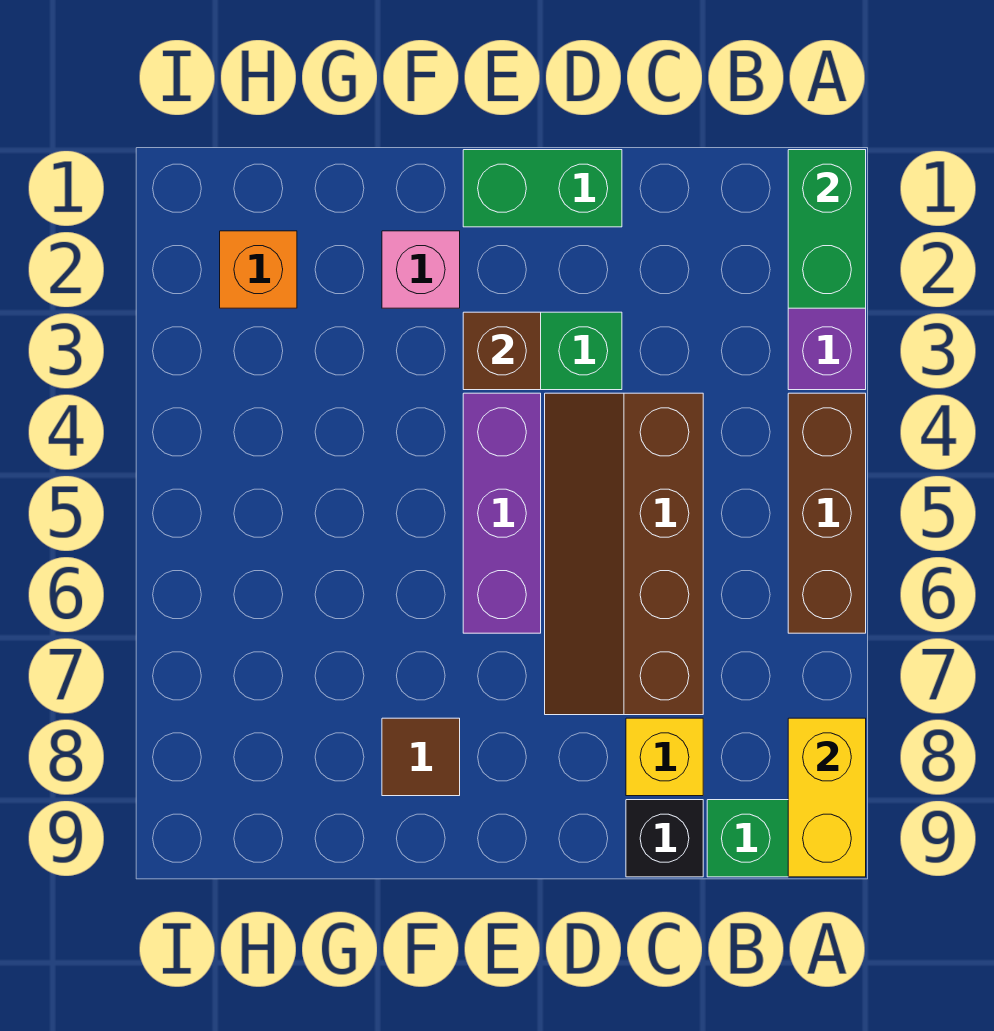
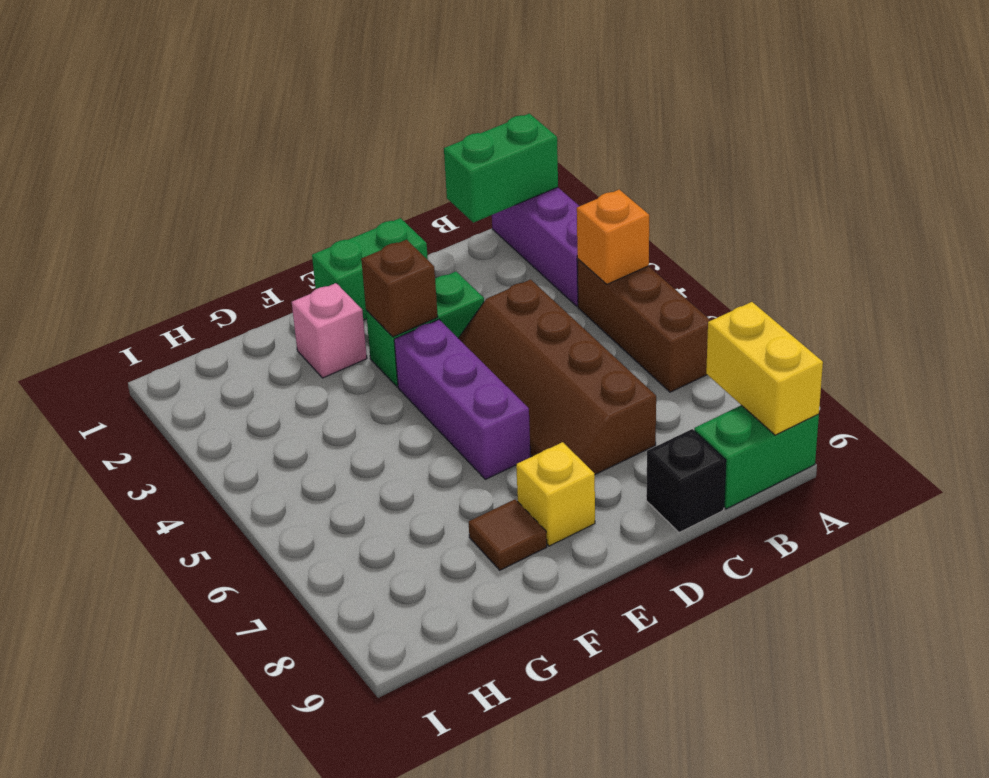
green 1x2 brick [788,150,866,308] -> green 1x2 brick turned to [444,114,558,223]
yellow 1x1 brick [626,718,703,796] -> yellow 1x1 brick moved to [516,442,595,546]
orange 1x1 brick [220,231,297,308] -> orange 1x1 brick moved to [577,190,649,284]

